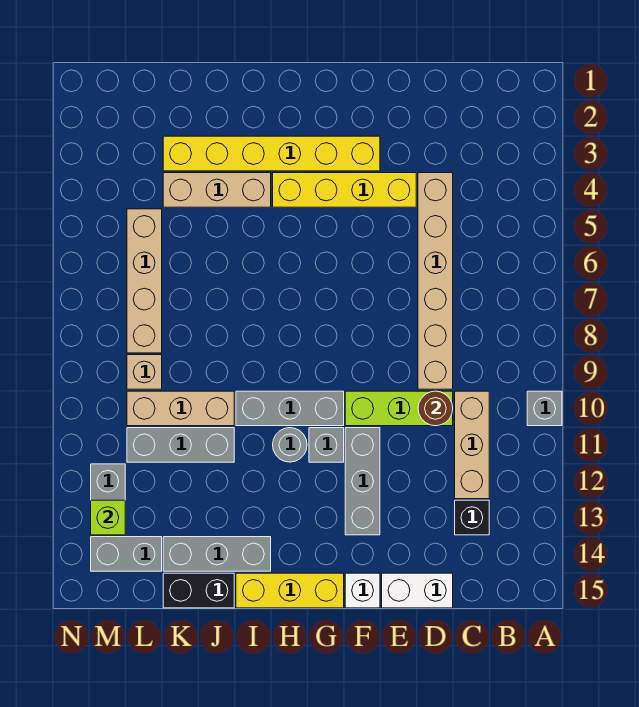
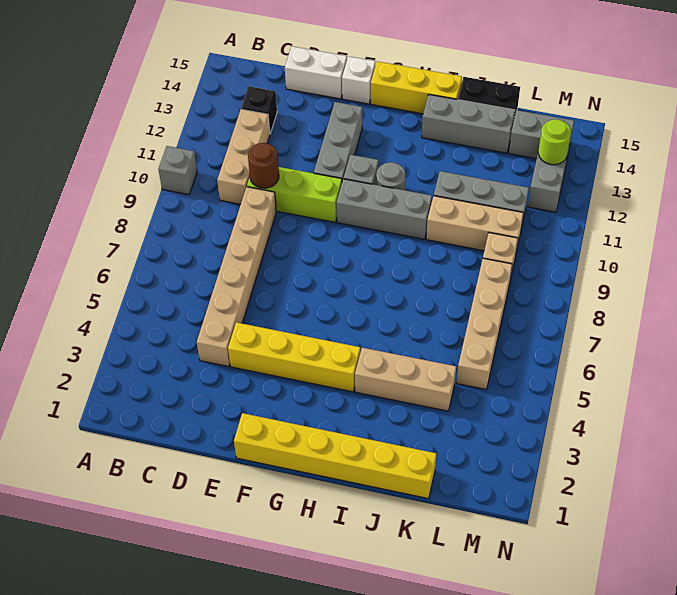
yellow 1x6 brick [163,136,380,171] -> yellow 1x6 brick moved to [234,413,436,498]
lime 1x1 brick [91,500,125,535] -> lime 1x1 round brick [538,119,571,165]

